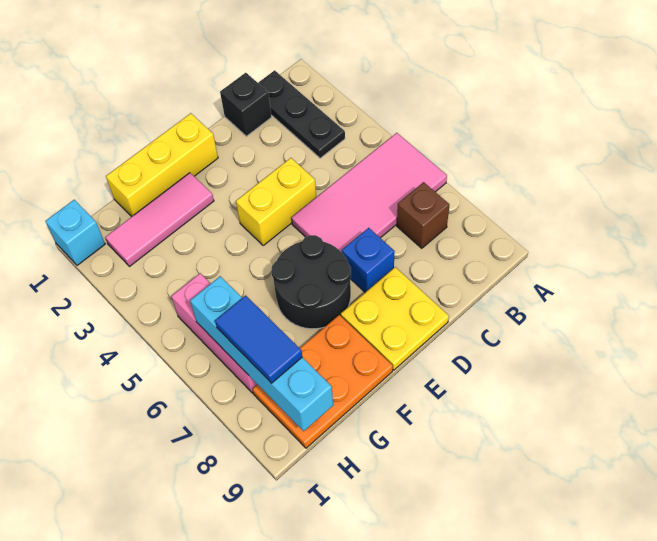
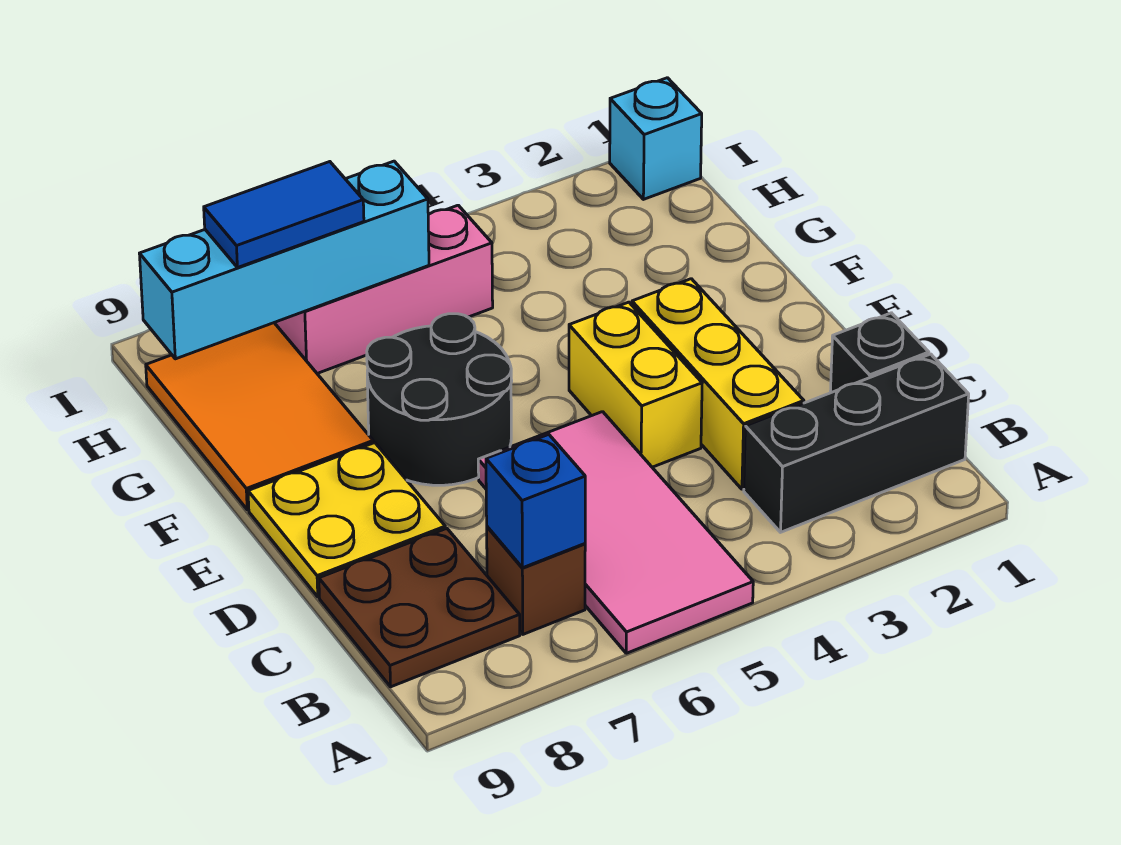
black 1x3 plate [258,70,345,158] -> black 1x3 brick [744,354,969,532]
none -> brown 2x2 plate [319,528,520,687]
blue 1x1 brick [342,228,395,292] -> blue 1x1 brick moved to [486,434,585,568]
yellow 1x3 brick [106,113,218,217] -> yellow 1x3 brick moved to [632,279,804,489]
pink 1x3 tile [105,173,214,266] -> none
orange 2x3 plate [253,315,393,448] -> orange 2x3 tile [146,323,373,510]

